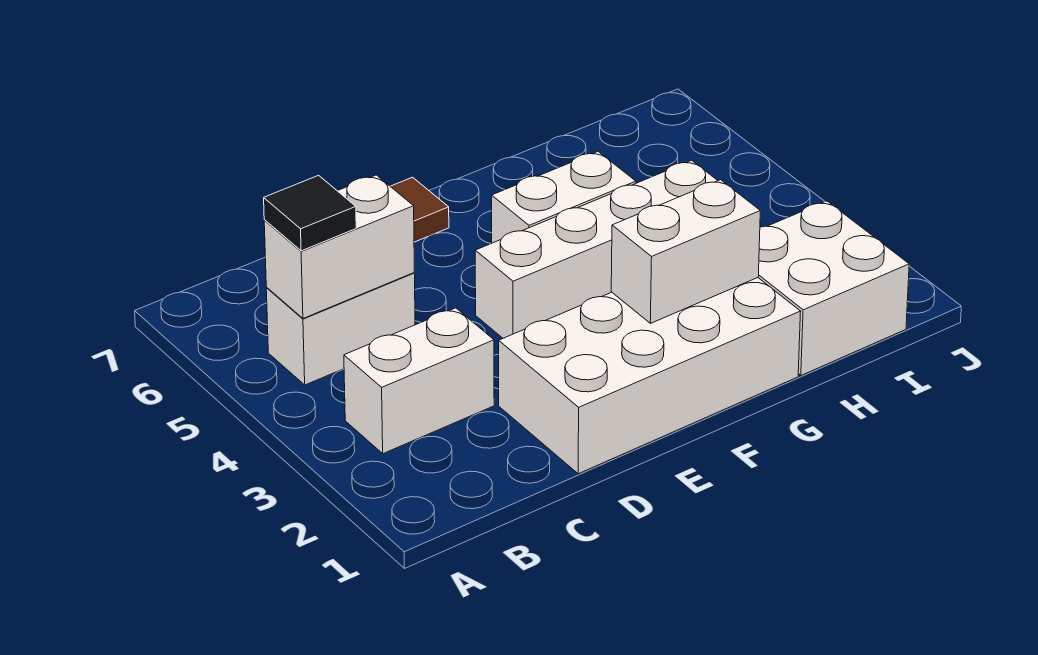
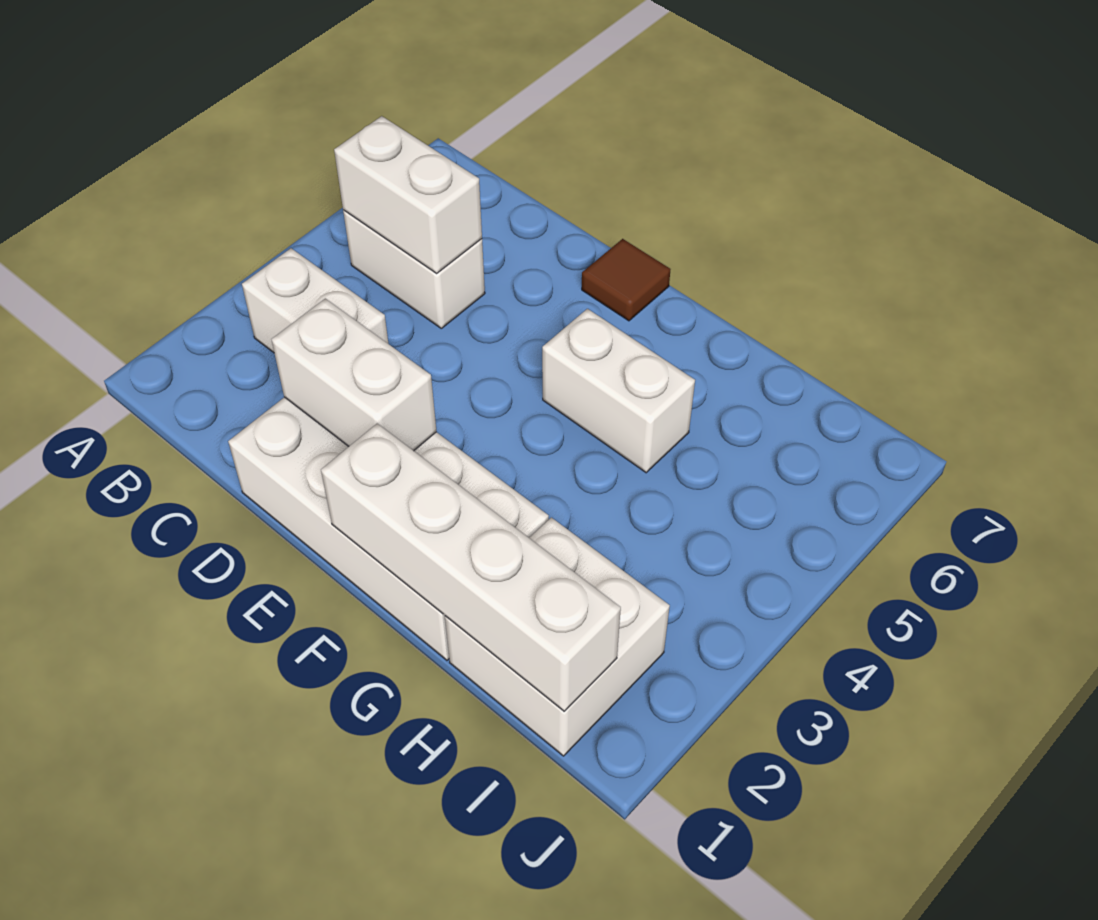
black 1x1 tile [264,175,356,251] -> none
white 1x4 brick [475,160,718,338] -> white 1x4 brick moved to [321,424,621,711]
white 1x2 brick [611,180,760,323] -> white 1x2 brick moved to [271,298,437,451]

